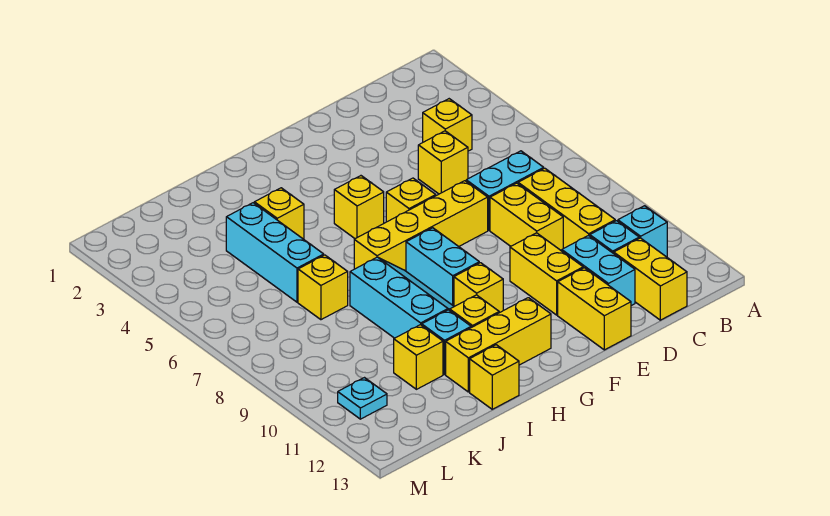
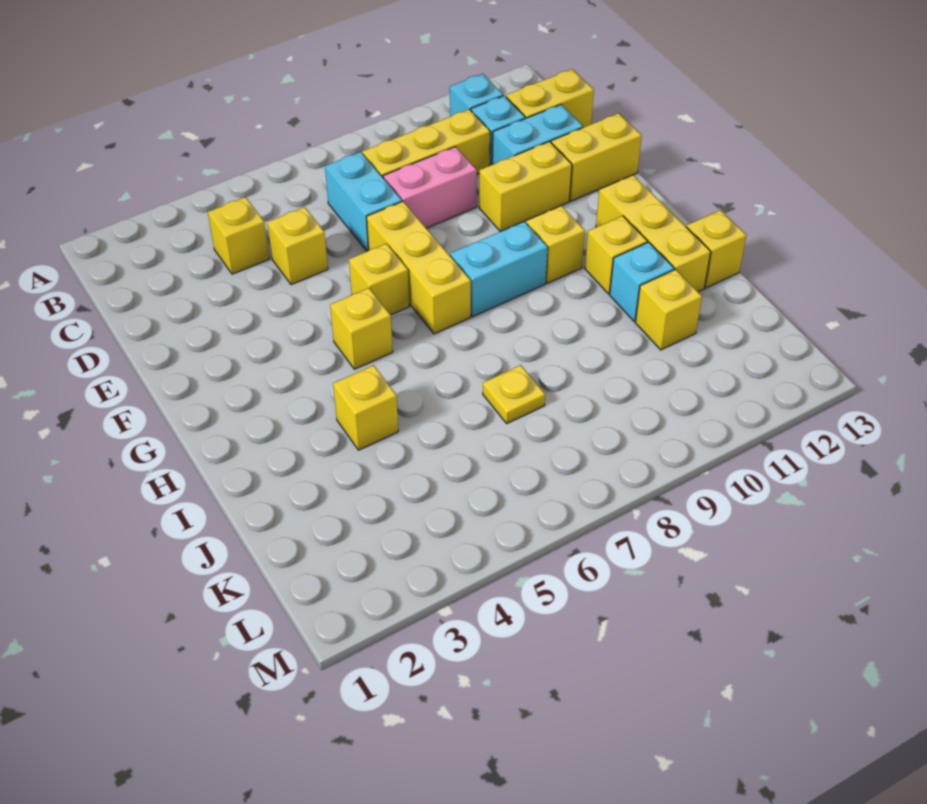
yellow 1x2 brick [490,183,563,251] -> pink 1x2 brick [383,147,477,228]
yellow 1x4 brick [354,181,488,271] -> yellow 1x3 brick [367,201,471,334]
cyan 2x3 slope [350,257,454,338] -> none
cyan 1x3 brick [226,203,324,302] -> none
yellow 1x1 brick [298,255,348,320] -> yellow 1x1 plate [483,365,545,423]
cyan 1x1 plate [338,378,387,419] -> none

